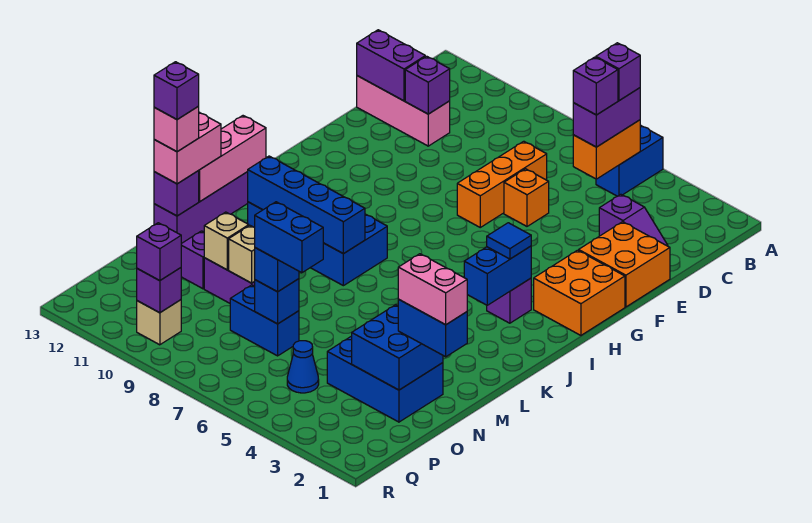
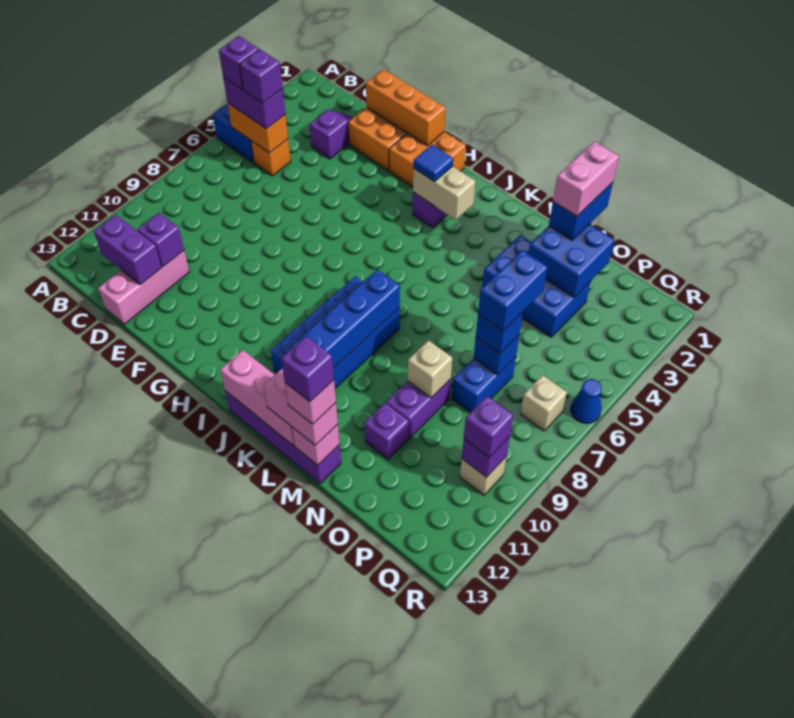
orange 1x3 brick [457,141,547,227] -> orange 1x3 brick moved to [366,69,446,145]
purple 1x2 brick [357,30,425,101] -> purple 1x2 brick turned to [94,215,162,285]
orange 1x1 brick [504,169,549,226] -> orange 1x1 brick moved to [251,139,291,176]
blue 1x2 brick [464,246,531,305] -> tan 1x2 brick [413,166,476,220]
purple 1x1 brick [154,171,199,216] -> pink 1x1 brick [292,424,340,465]
blue 2x3 brick [327,336,443,422] -> blue 2x3 brick turned to [482,235,591,337]
tan 1x1 brick [204,212,249,270] -> tan 1x1 brick moved to [520,375,567,431]
blue 1x1 cone [287,341,319,393] -> blue 1x1 cone moved to [571,379,602,423]

